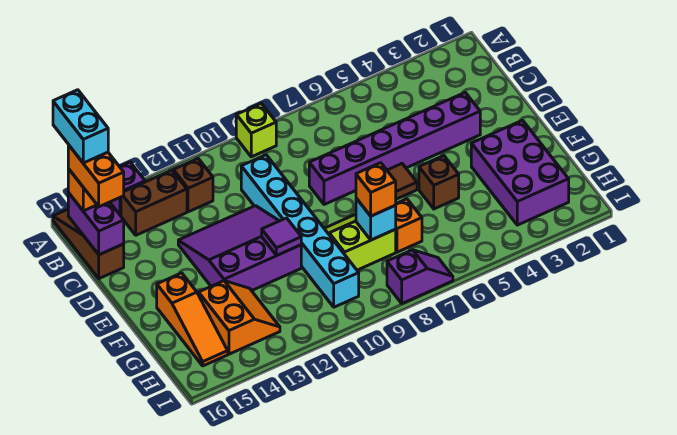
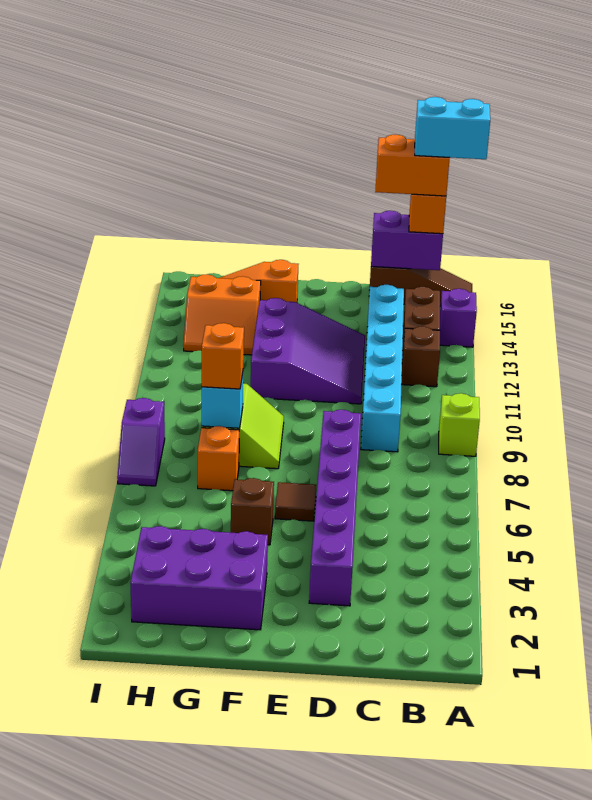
cyan 1x6 brick [241,155,359,307] -> cyan 1x6 brick turned to [361,285,404,452]
purple 1x1 tile [262,218,301,255] -> none

